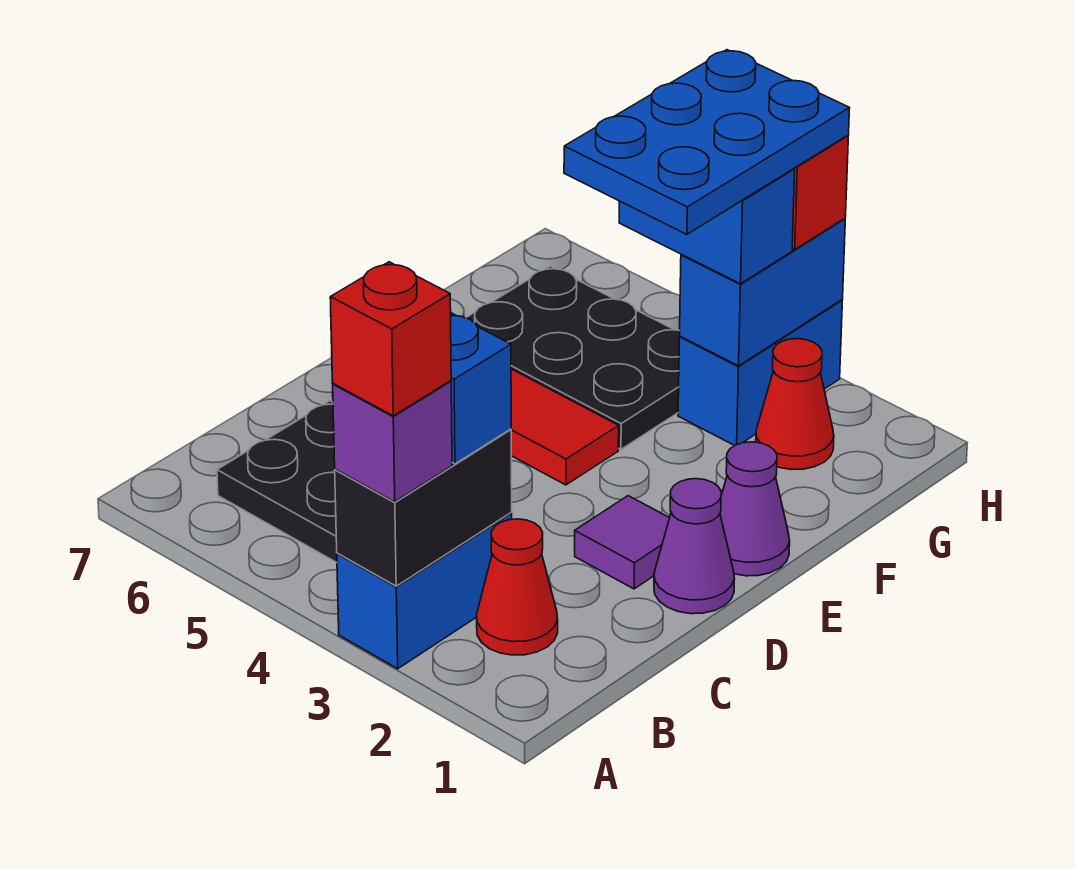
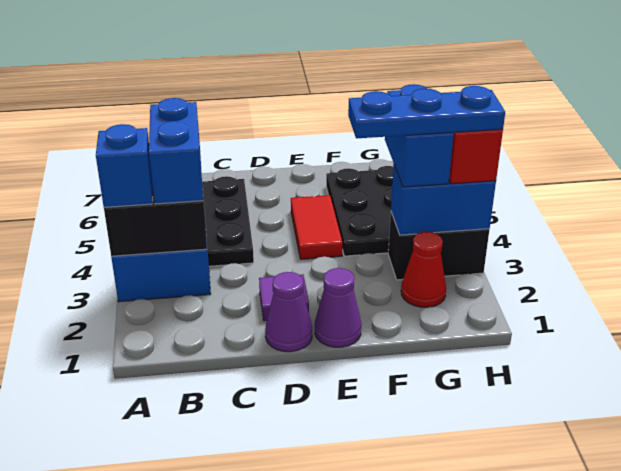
purple 1x1 brick [333,381,452,502] -> blue 1x1 brick [96,124,153,207]
red 1x1 brick [330,262,451,416] -> none
red 1x1 cone [477,519,558,655] -> none
blue 2x3 plate [564,50,850,234] -> blue 1x3 plate [348,86,505,138]
blue 1x2 brick [678,300,842,446] -> black 1x2 brick [388,212,490,280]

